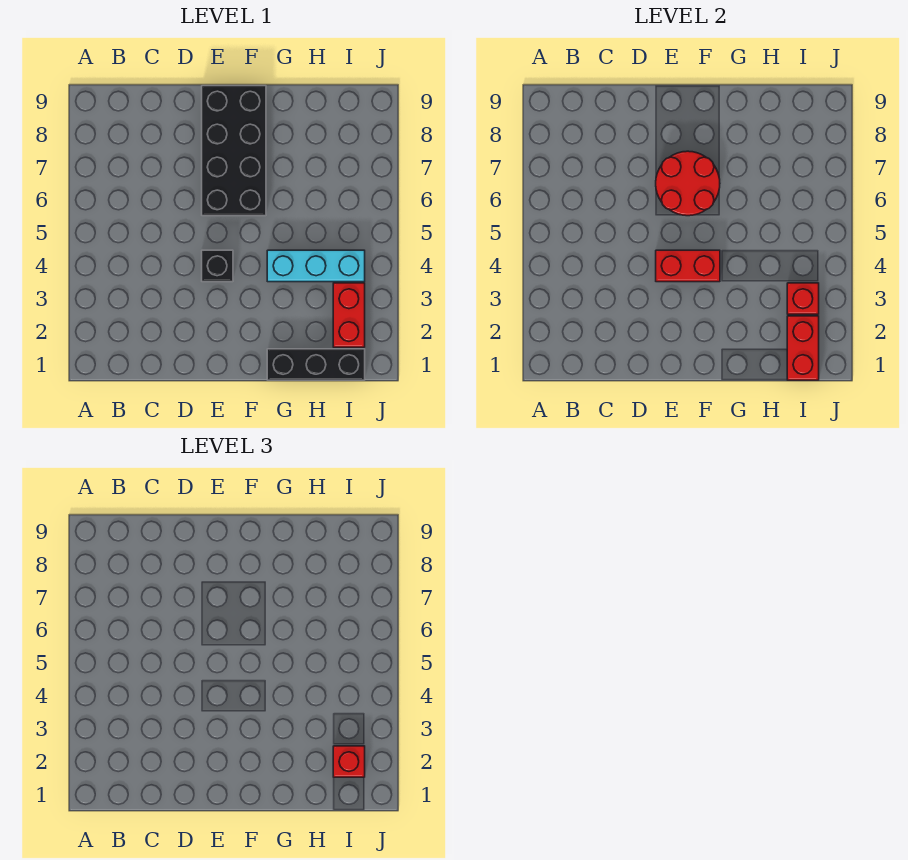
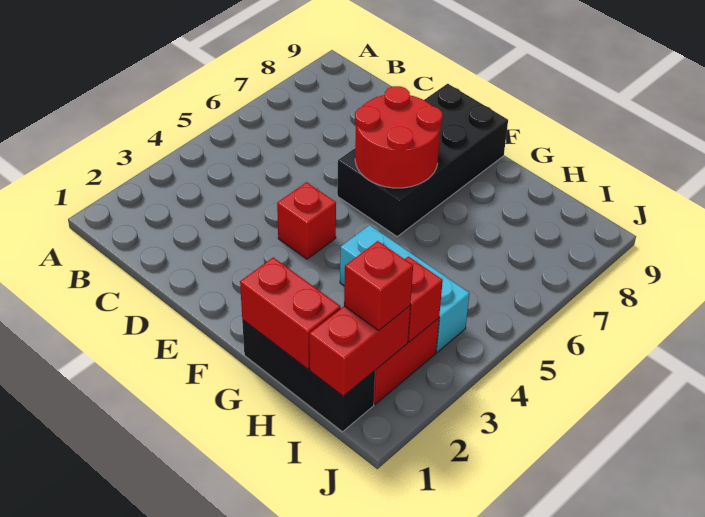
black 1x1 brick [202,250,233,282] -> red 1x1 brick [277,182,336,259]
red 1x2 brick [656,250,720,282] -> red 1x2 brick moved to [240,257,341,369]

